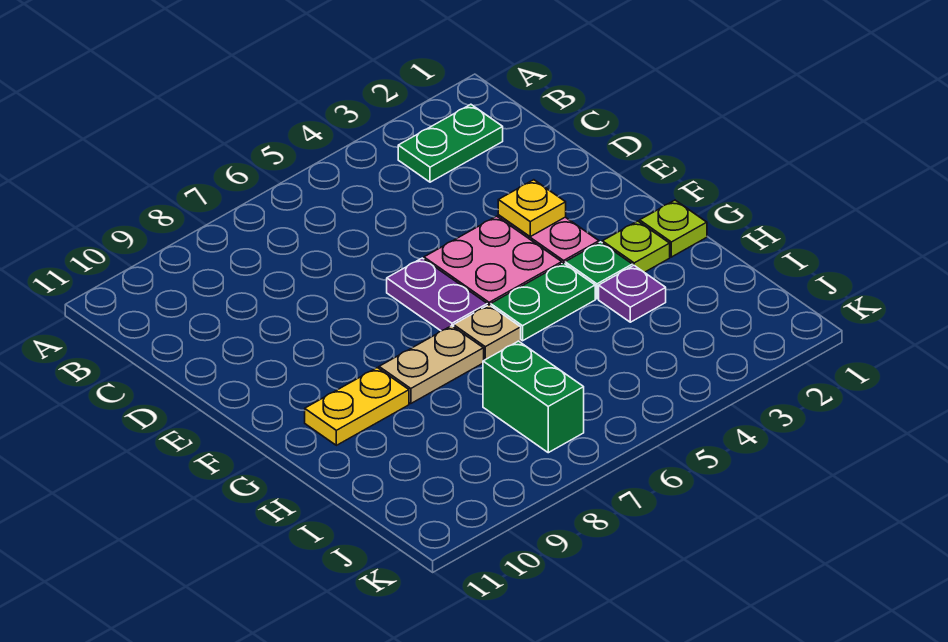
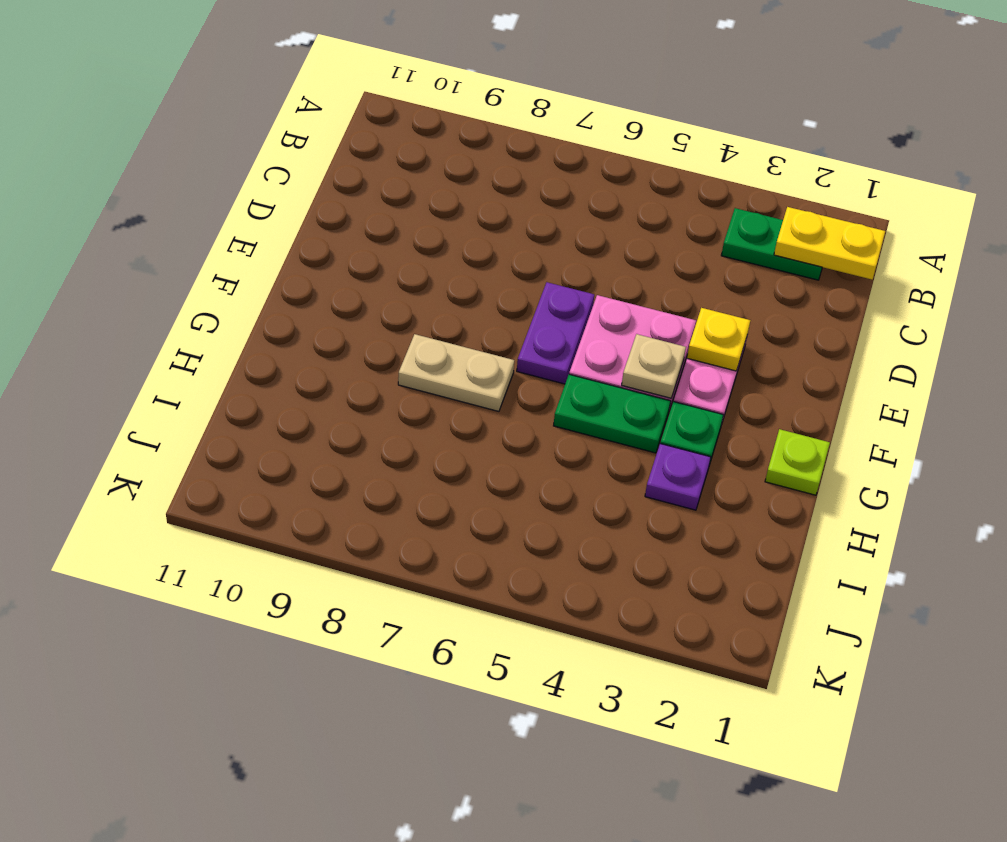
lime 1x1 plate [602,221,670,273] -> none
tan 1x1 plate [454,305,521,360] -> tan 1x1 plate moved to [622,334,686,398]
yellow 1x2 plate [305,368,409,445] -> yellow 1x2 plate moved to [774,207,885,279]
green 1x2 brick [483,341,584,453] -> none

